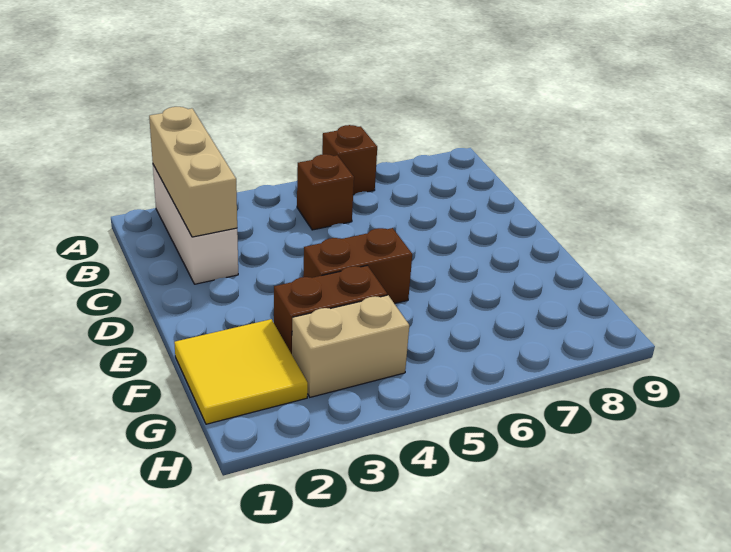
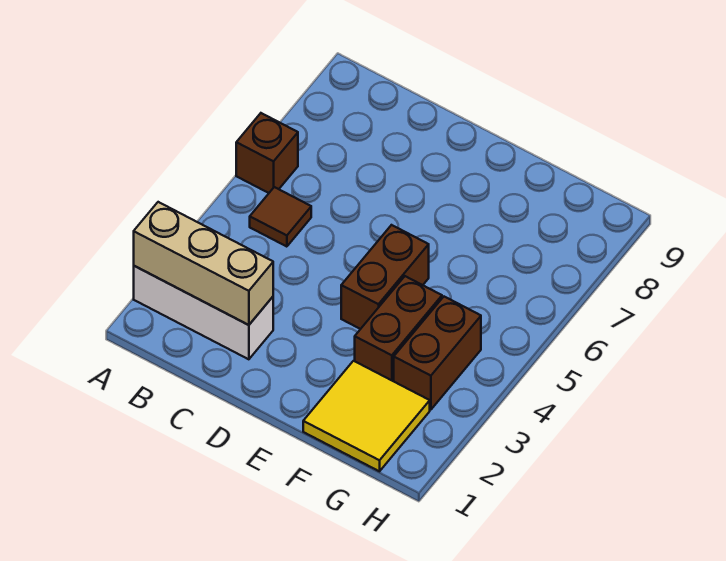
brown 1x1 brick [297,154,354,230] -> brown 1x1 tile [250,187,311,247]
tan 1x2 brick [292,295,409,397] -> brown 1x2 brick [394,297,481,410]

